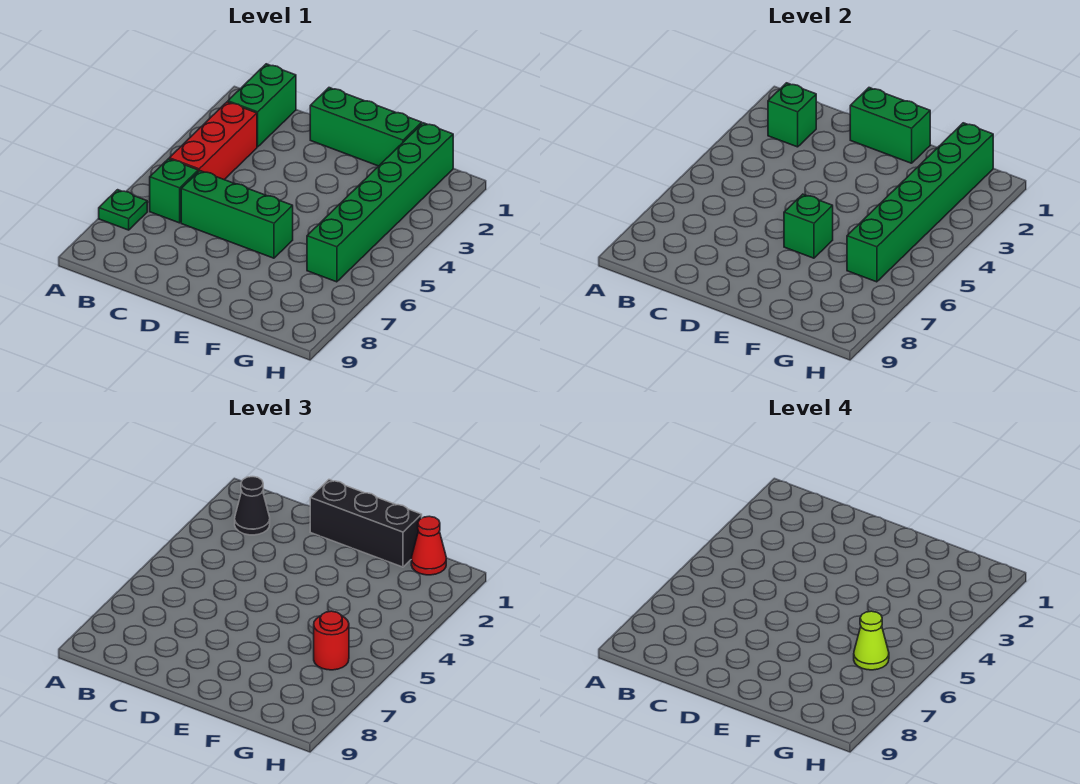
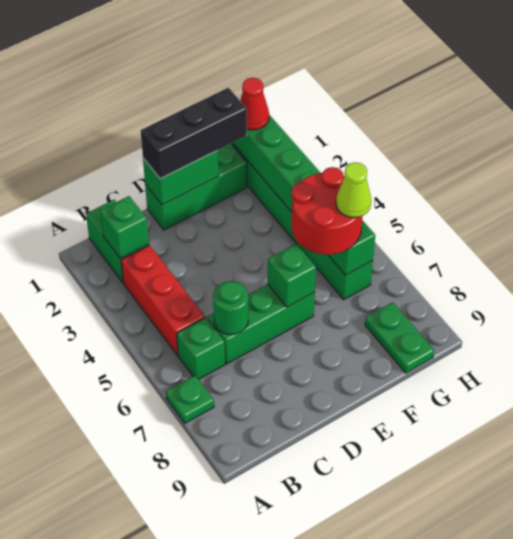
black 1x1 cone [235,477,270,535] -> none
none -> green 1x1 round brick [213,281,248,335]
red 1x1 round brick [314,611,349,670] -> red 2x2 round brick [291,167,362,255]
none -> green 1x2 plate [365,302,434,373]

